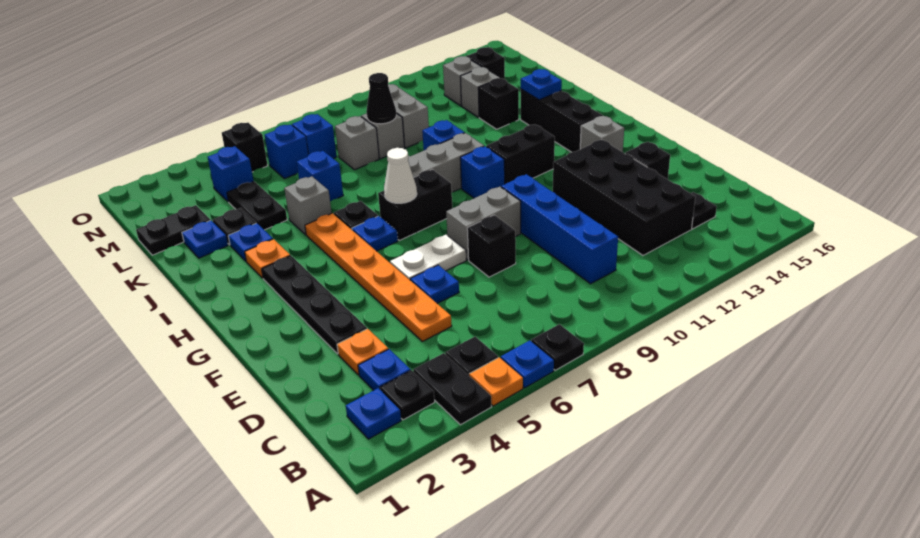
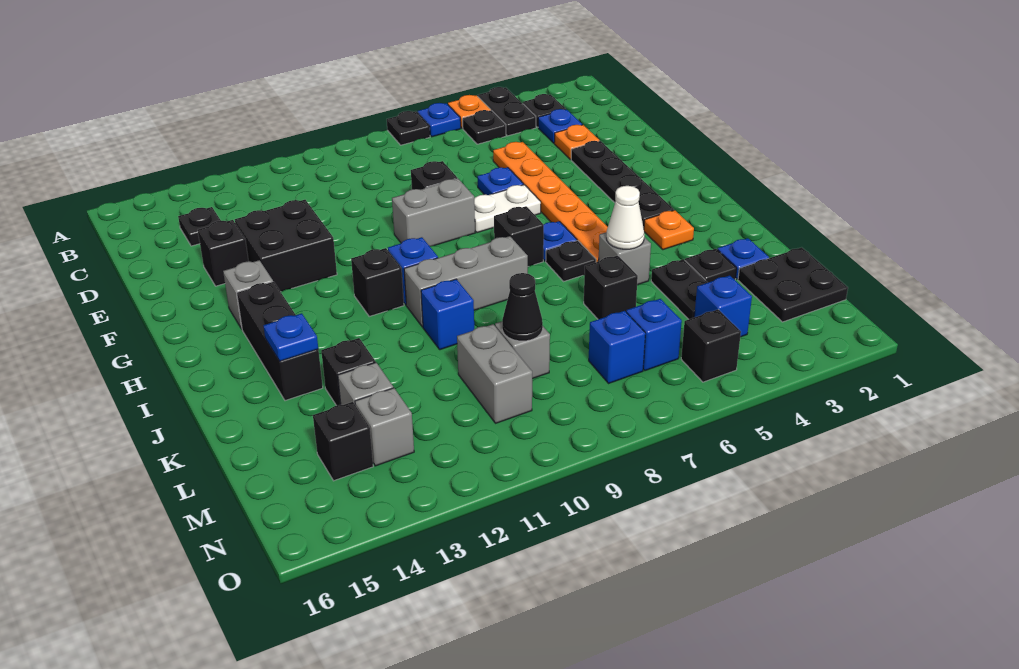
blue 1x1 plate [346,388,401,439] -> none
blue 1x4 brick [501,174,618,284] -> none
black 2x4 brick [553,139,695,255] -> black 2x2 brick [235,200,337,292]
black 1x2 brick [378,169,452,240] -> black 1x1 brick [494,206,544,267]
white 1x1 cone [384,148,417,203] -> white 1x1 cone moved to [607,186,644,249]
black 1x2 brick [486,124,555,184] -> black 1x1 brick [351,248,404,316]
blue 1x1 plate [228,223,273,261] -> none
blue 1x1 brick [297,151,343,201] -> black 1x1 brick [584,255,638,319]
black 1x2 plate [136,205,210,255] -> black 2x2 plate [738,247,848,322]
grey 1x1 brick [335,116,379,170] -> none

